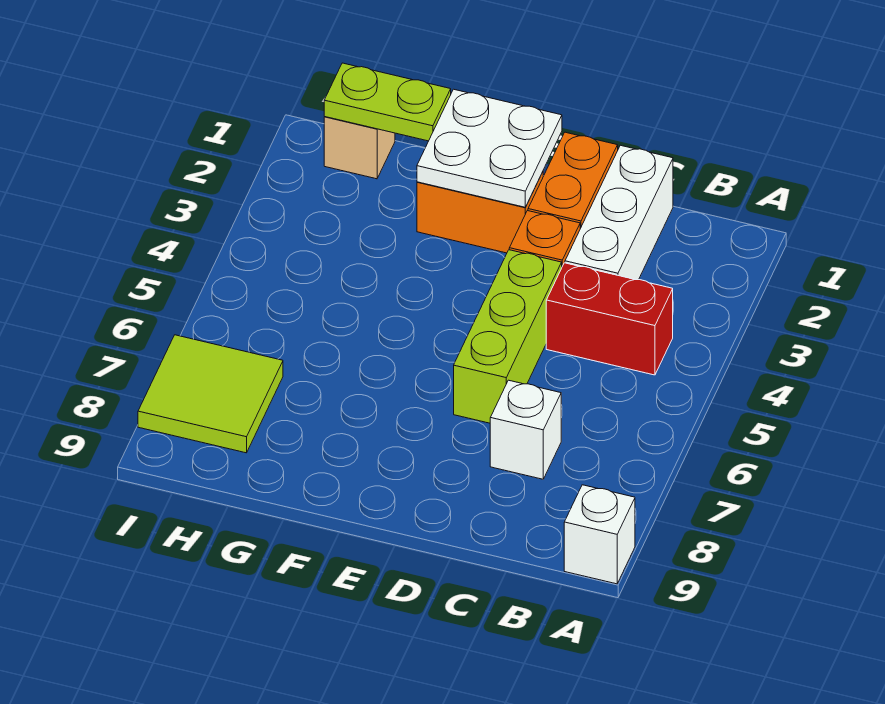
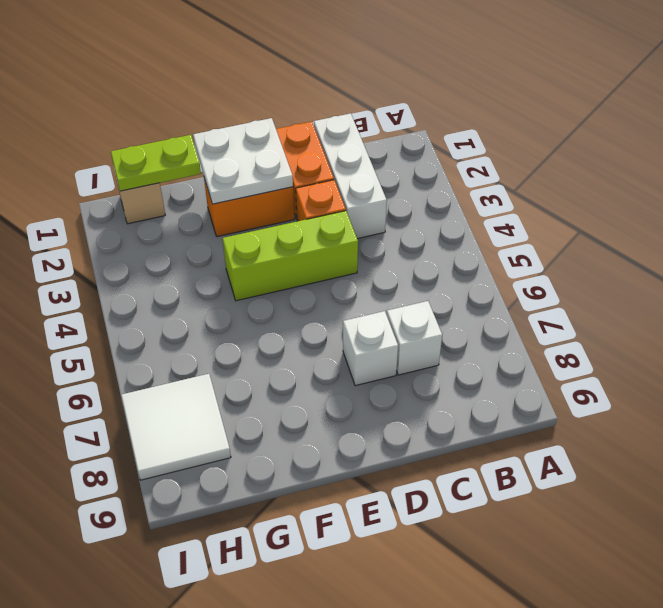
white 1x1 brick [564,485,635,584] -> white 1x1 brick moved to [343,311,398,386]
red 1x2 brick [546,263,673,375] -> none
lime 1x3 brick [454,250,562,423] -> lime 1x3 brick turned to [223,211,358,301]
lime 2x2 tile [138,335,283,453] -> white 2x2 tile [121,374,231,480]

